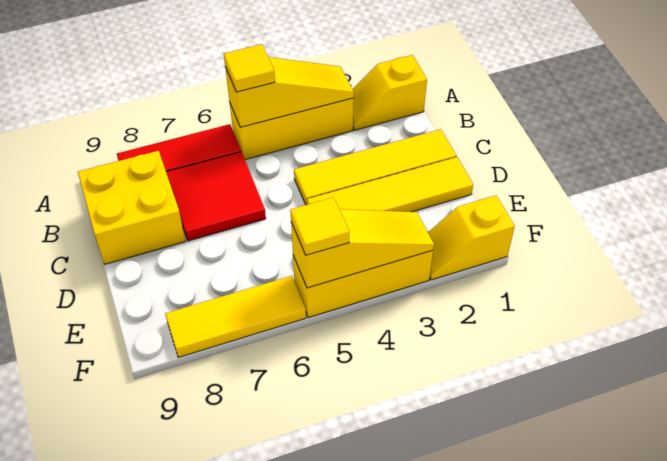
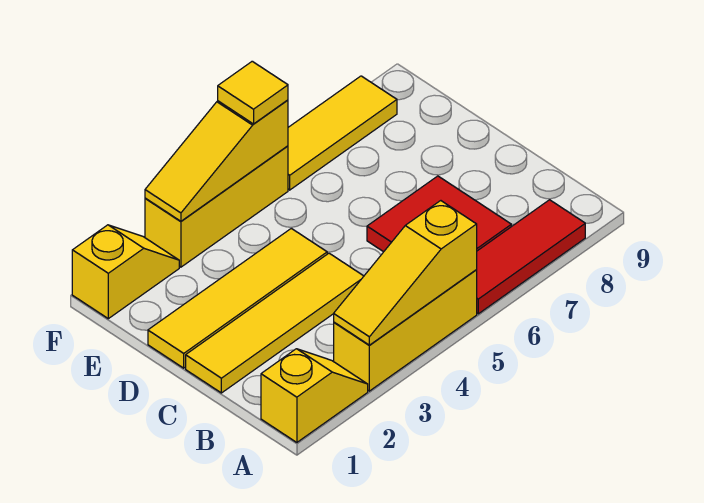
yellow 1x1 tile [224,44,275,92] -> none
yellow 2x2 brick [78,151,185,264] -> none

